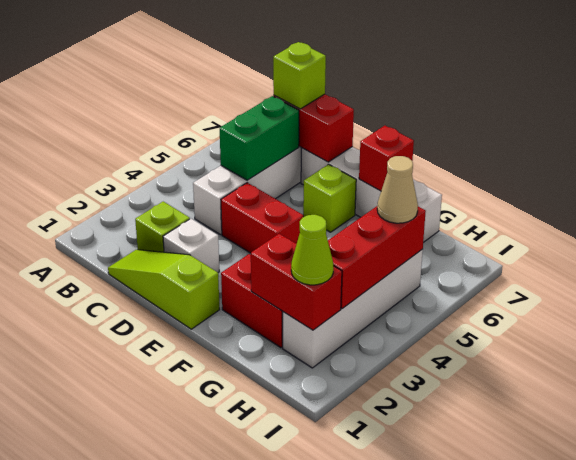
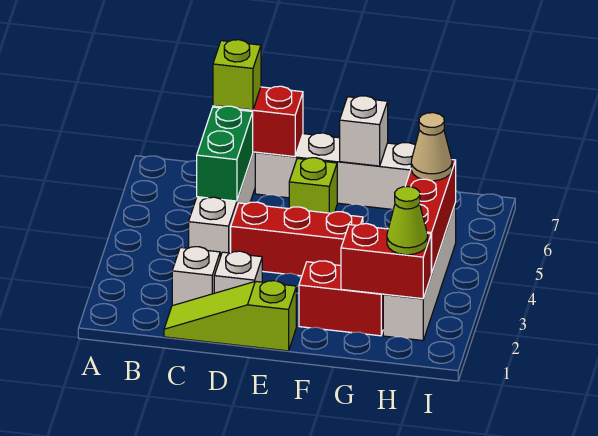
lime 1x1 brick [135,202,190,252] -> white 1x1 brick [172,247,220,306]
red 1x2 brick [221,183,303,253] -> red 1x3 brick [231,202,363,276]
red 1x1 brick [359,126,414,191] -> white 1x1 brick [340,96,388,166]

